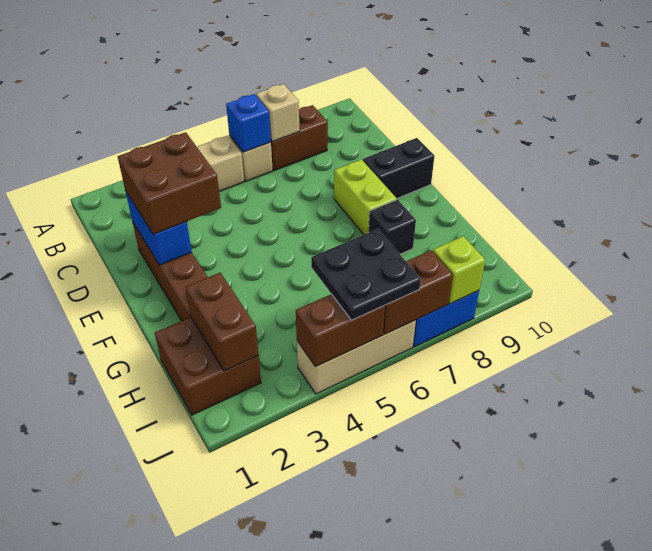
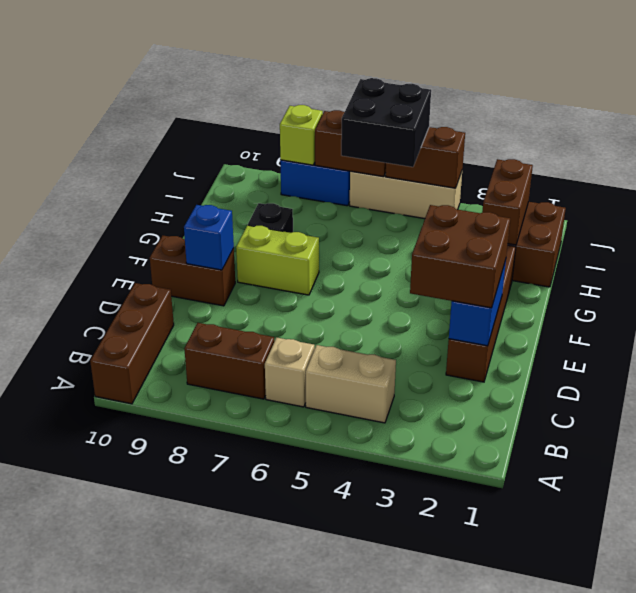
none -> brown 1x3 brick [90,283,174,404]
blue 1x1 brick [226,94,271,152] -> blue 1x1 brick moved to [184,205,234,270]
tan 1x1 brick [256,84,300,141] -> none
lime 1x2 brick [334,159,397,235] -> lime 1x2 brick turned to [236,225,319,295]
black 1x2 brick [363,138,434,198] -> brown 1x2 brick [150,235,235,306]
black 2x2 plate [311,229,421,320] -> black 2x2 brick [341,78,431,167]

